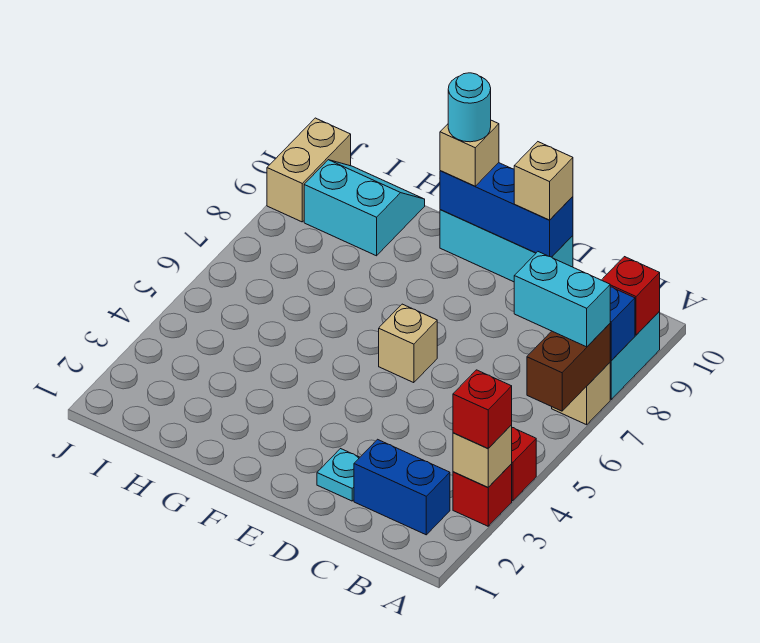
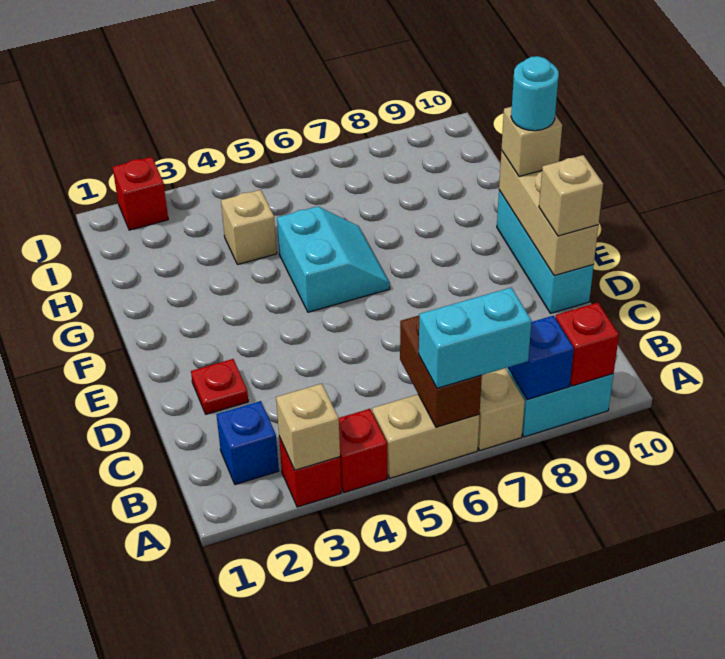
red 1x1 brick [453,370,512,448] -> red 1x1 brick moved to [113,157,168,230]
brown 1x2 brick [527,324,610,411] -> brown 1x2 brick turned to [400,316,482,427]
cyan 1x2 brick [514,252,610,347] -> cyan 1x2 brick turned to [419,288,532,388]
blue 1x2 brick [354,439,450,535] -> blue 1x1 brick [216,401,279,485]
cyan 1x1 plate [317,449,360,501] -> red 1x1 plate [191,359,248,414]
blue 1x3 brick [440,163,573,257] -> tan 1x3 brick [499,150,598,276]
tan 1x1 brick [379,304,437,383] -> tan 1x1 brick moved to [221,190,277,265]
cyan 2x2 slope [304,160,425,256] -> cyan 2x2 slope moved to [277,206,390,312]
tan 1x2 brick [267,118,351,222] -> tan 1x2 brick moved to [372,394,479,478]

